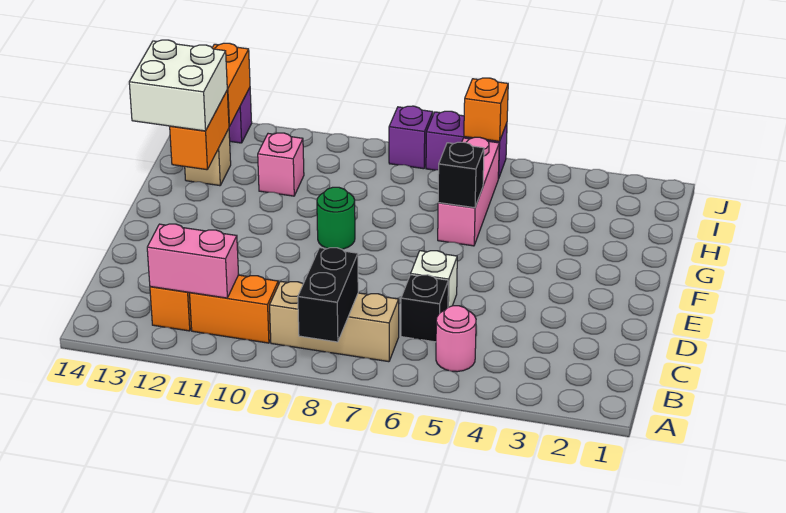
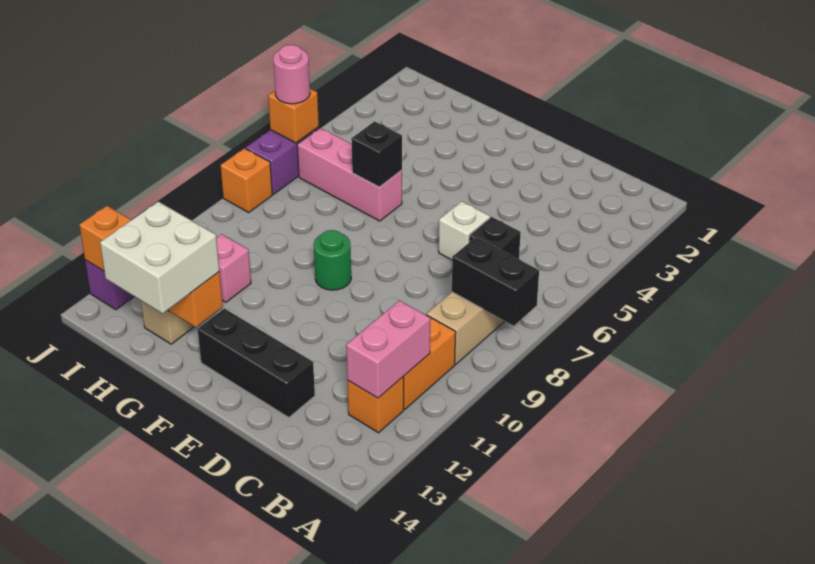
pink 1x1 round brick [436,306,476,372] -> pink 1x1 round brick moved to [273,45,310,104]
none -> black 1x3 brick [198,308,315,418]
purple 1x1 brick [389,106,433,169] -> orange 1x1 brick [221,148,272,212]

